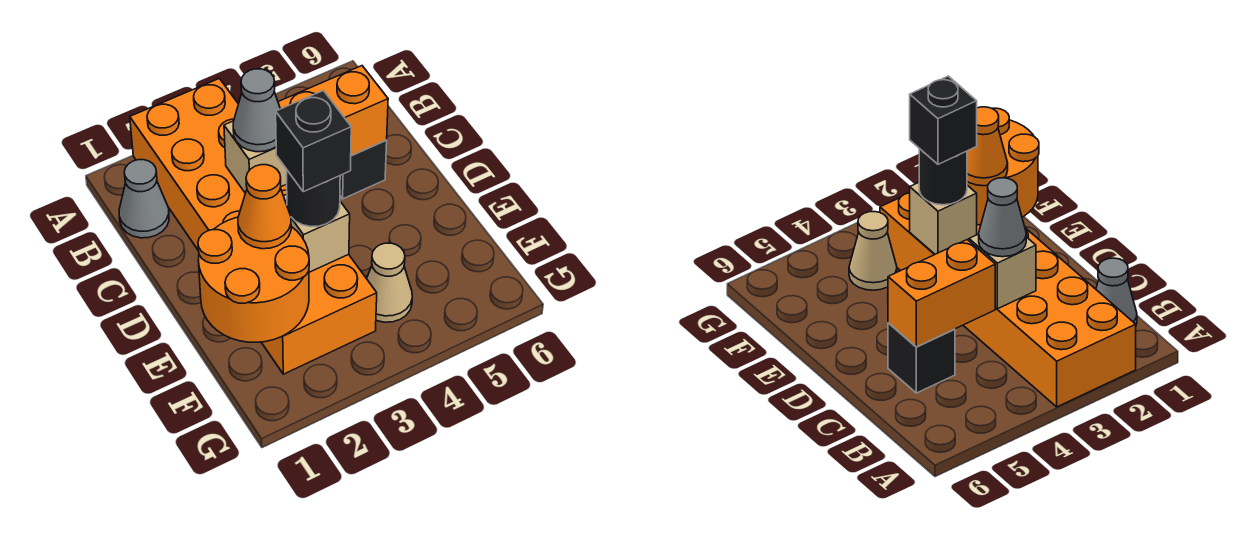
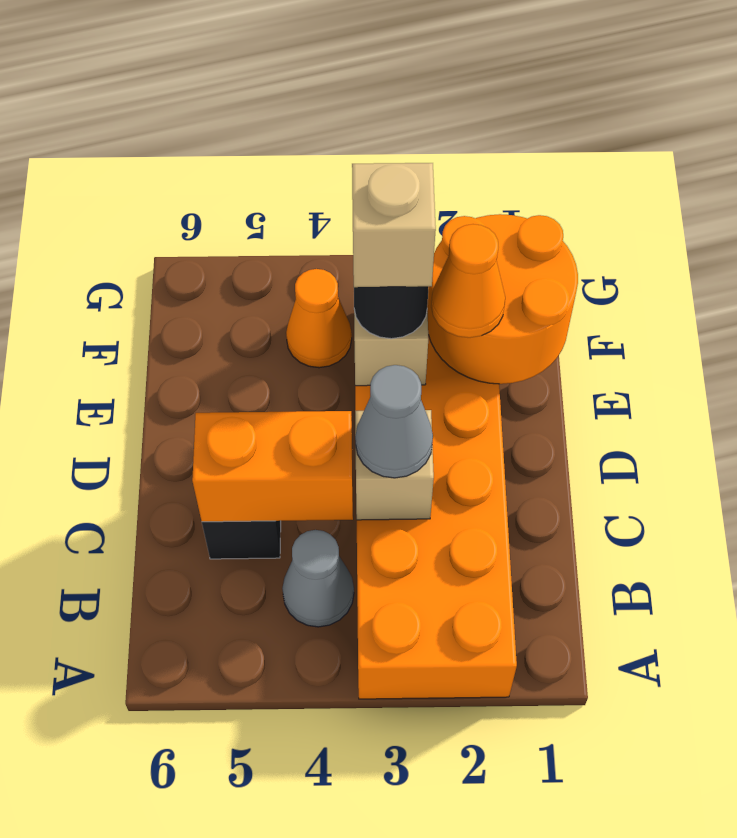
grey 1x1 cone [119,160,169,238] -> grey 1x1 cone moved to [282,530,354,627]
black 1x1 brick [276,91,351,192] -> tan 1x1 brick [352,163,436,287]
tan 1x1 cone [367,243,412,322] -> orange 1x1 cone [286,269,352,368]

